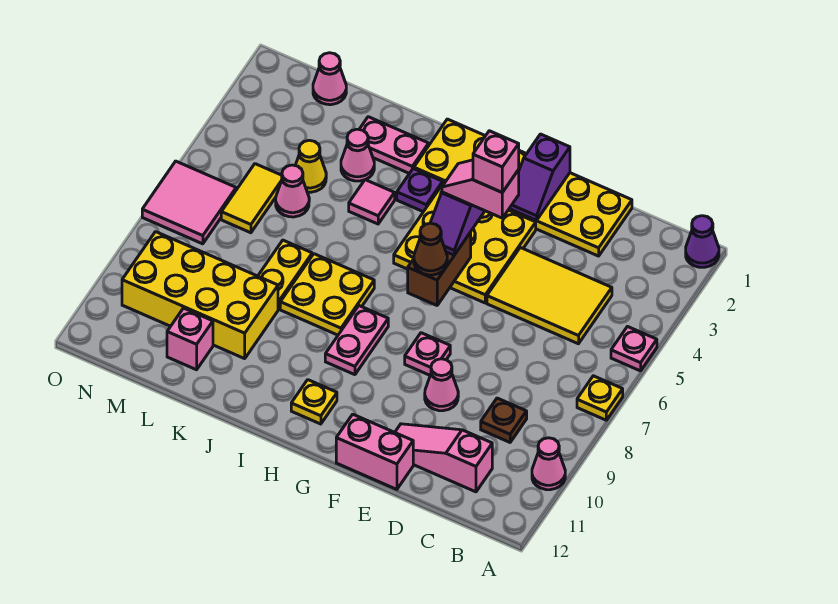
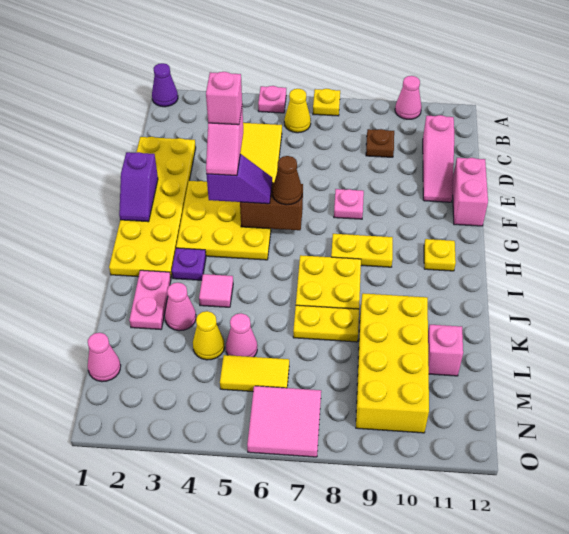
none -> yellow 1x1 cone [284,89,311,133]
pink 1x1 cone [425,359,458,411] -> none
purple 1x2 slope [509,134,570,221] -> purple 1x2 slope turned to [119,152,158,222]
pink 1x2 plate [325,306,388,375] -> yellow 1x2 plate [331,234,393,267]

